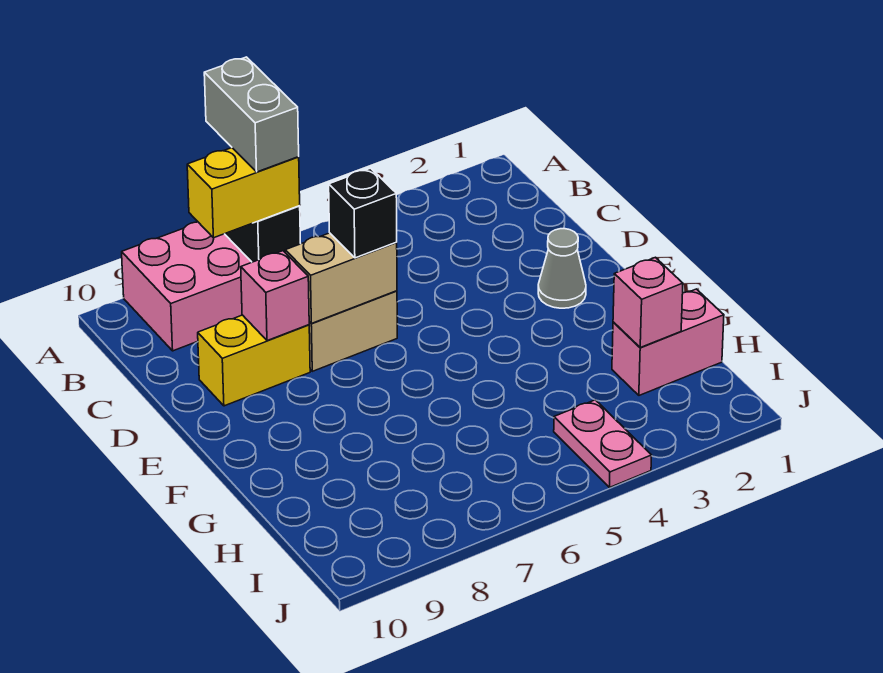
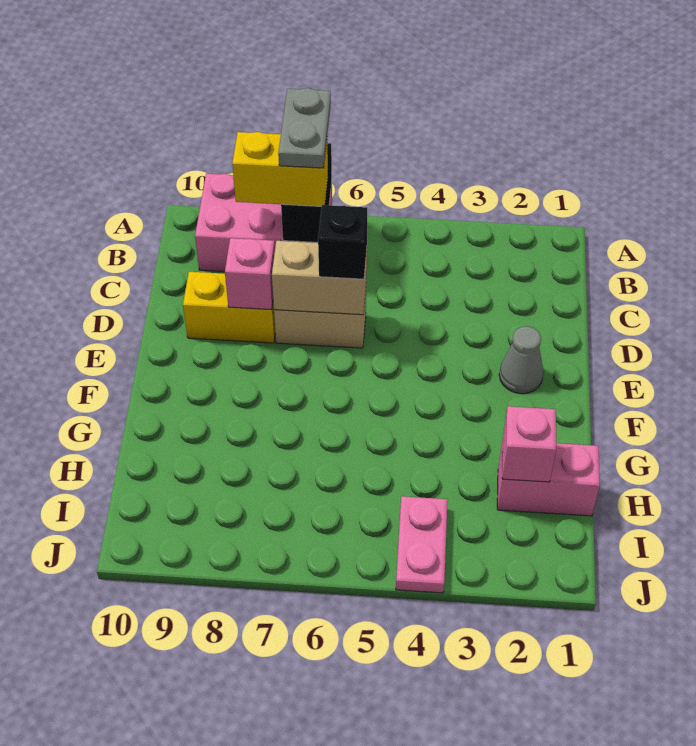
grey 1x2 brick [204,57,299,172] -> grey 1x2 plate [278,88,331,168]

